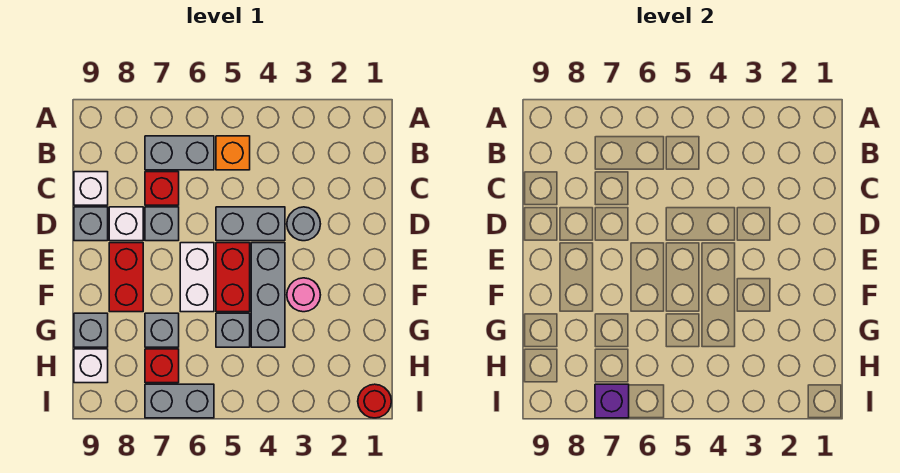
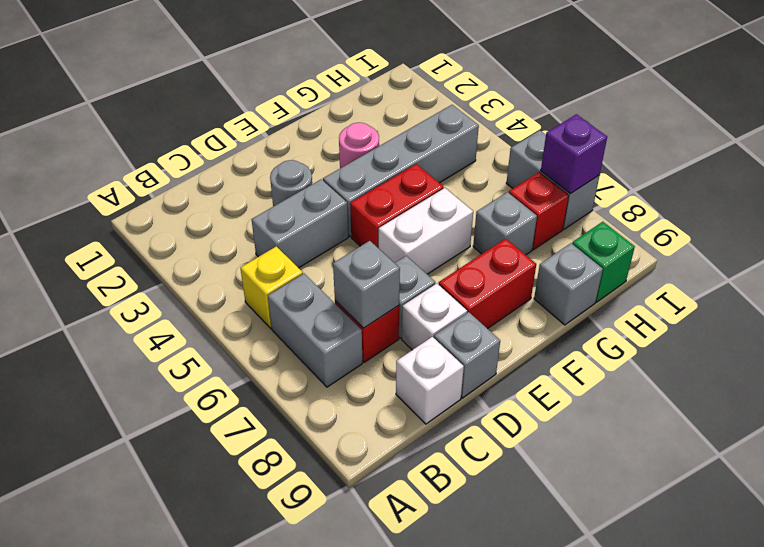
orange 1x1 brick [216,136,250,170] -> yellow 1x1 brick [240,246,303,328]
grey 1x2 brick [216,207,285,241] -> grey 1x2 brick turned to [252,179,348,268]
grey 1x3 brick [251,243,285,347] -> grey 1x4 brick [323,105,479,237]
grey 1x1 brick [216,313,250,347] -> grey 1x1 brick moved to [333,241,400,328]
white 1x1 brick [74,349,108,383] -> green 1x1 brick [572,222,635,302]
red 1x1 round brick [358,384,391,418] -> none

